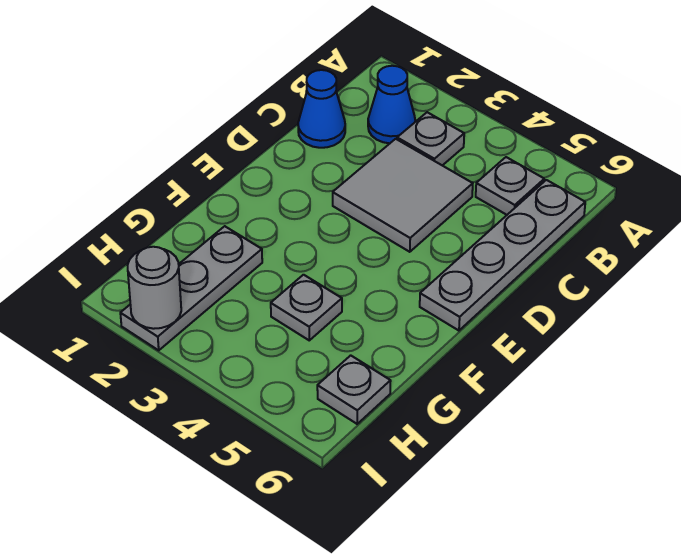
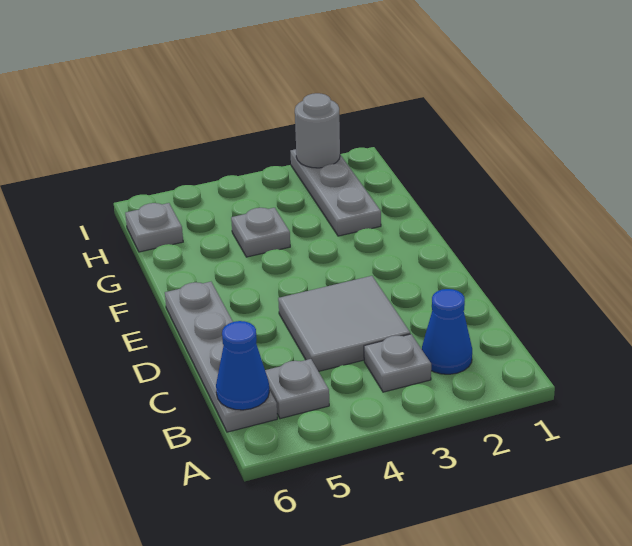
blue 1x1 cone [298,70,345,148] -> blue 1x1 cone moved to [216,321,269,410]

